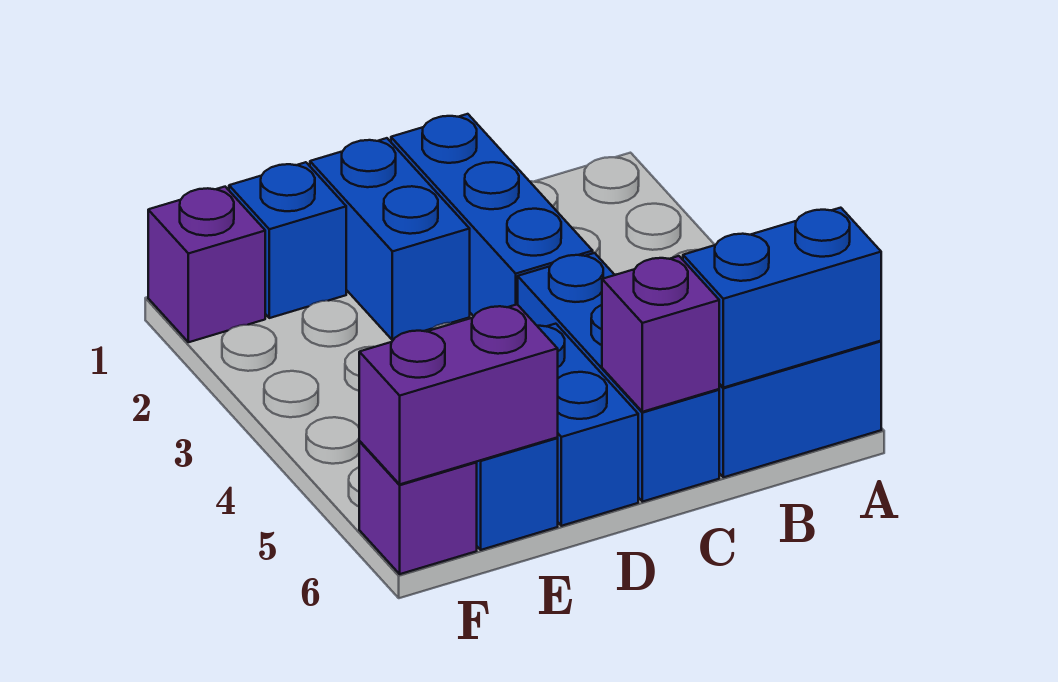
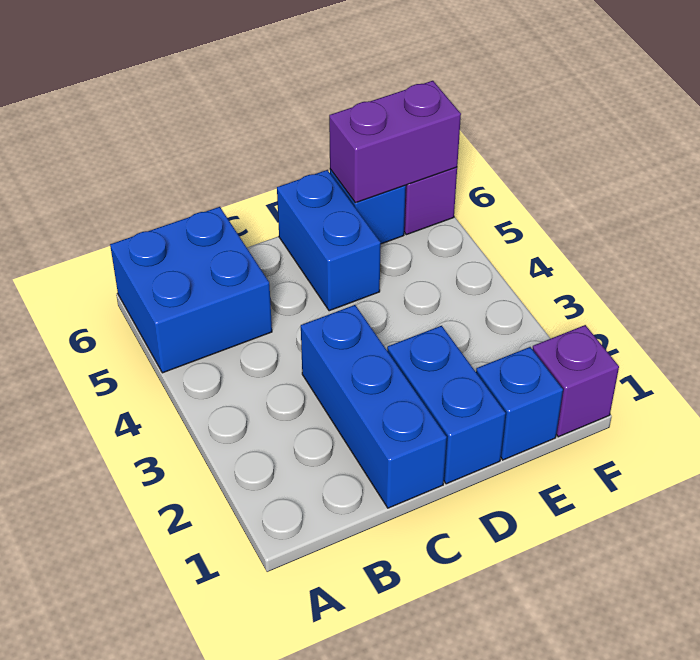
blue 1x2 brick [683,208,881,388] -> none
blue 1x3 brick [518,253,719,502] -> none
purple 1x1 brick [602,256,719,412] -> none

